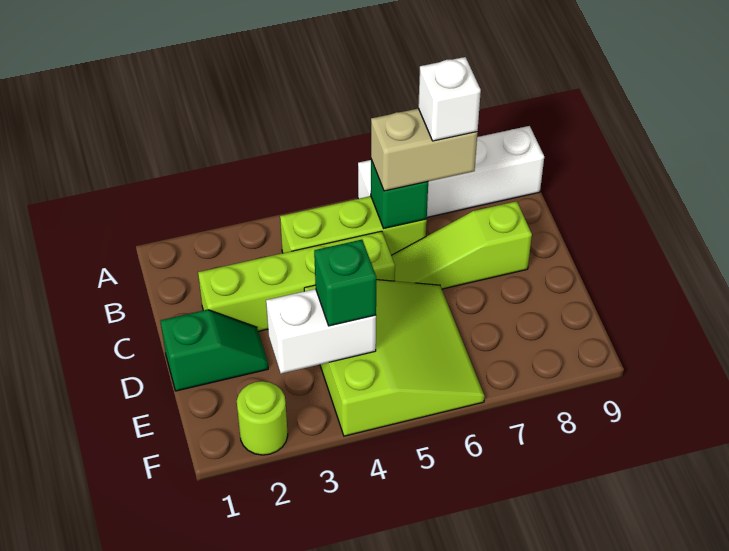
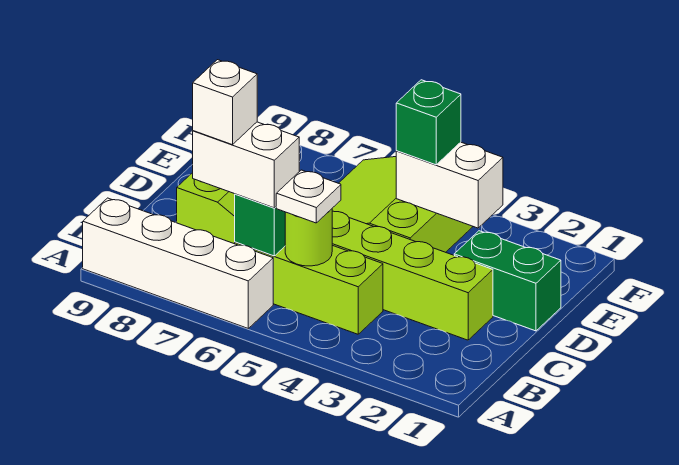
none -> white 1x1 plate [276,170,341,223]
tan 1x2 brick [371,108,478,191] -> white 1x2 brick [193,122,299,208]
green 1x2 slope [160,310,268,391] -> green 1x2 brick [454,231,561,331]
lime 1x1 round brick [237,381,288,455] -> lime 1x1 round brick moved to [285,209,332,266]

